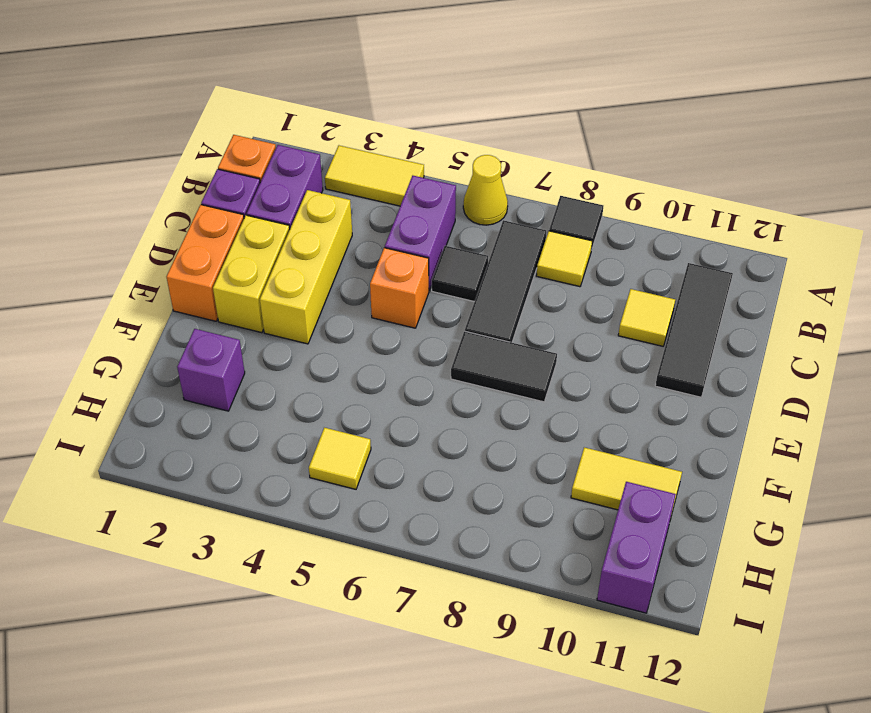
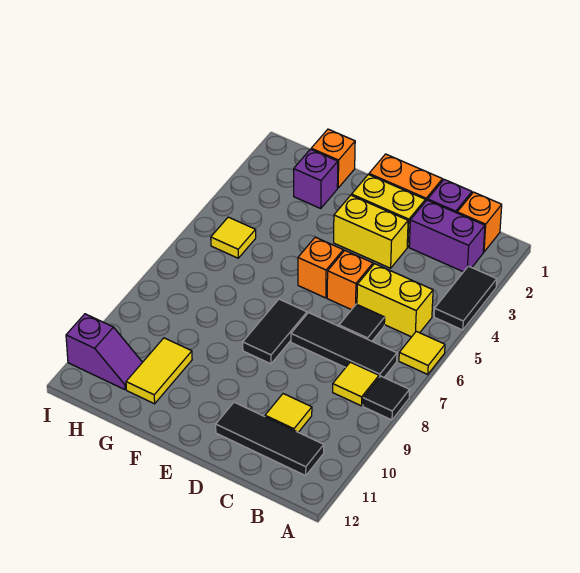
yellow 1x2 tile [325,146,424,206] -> black 1x2 tile [434,266,497,330]
yellow 1x1 cone [463,155,508,225] -> yellow 1x1 tile [399,331,445,375]
purple 1x2 brick [385,176,456,291] -> yellow 1x2 brick [357,264,433,337]
yellow 1x3 brick [260,190,352,344] -> yellow 1x2 brick [334,195,408,268]
none -> orange 1x1 brick [298,237,343,298]
none -> orange 1x1 brick [311,129,355,188]
purple 1x2 brick [597,482,676,613] -> purple 1x2 slope [66,314,142,390]

